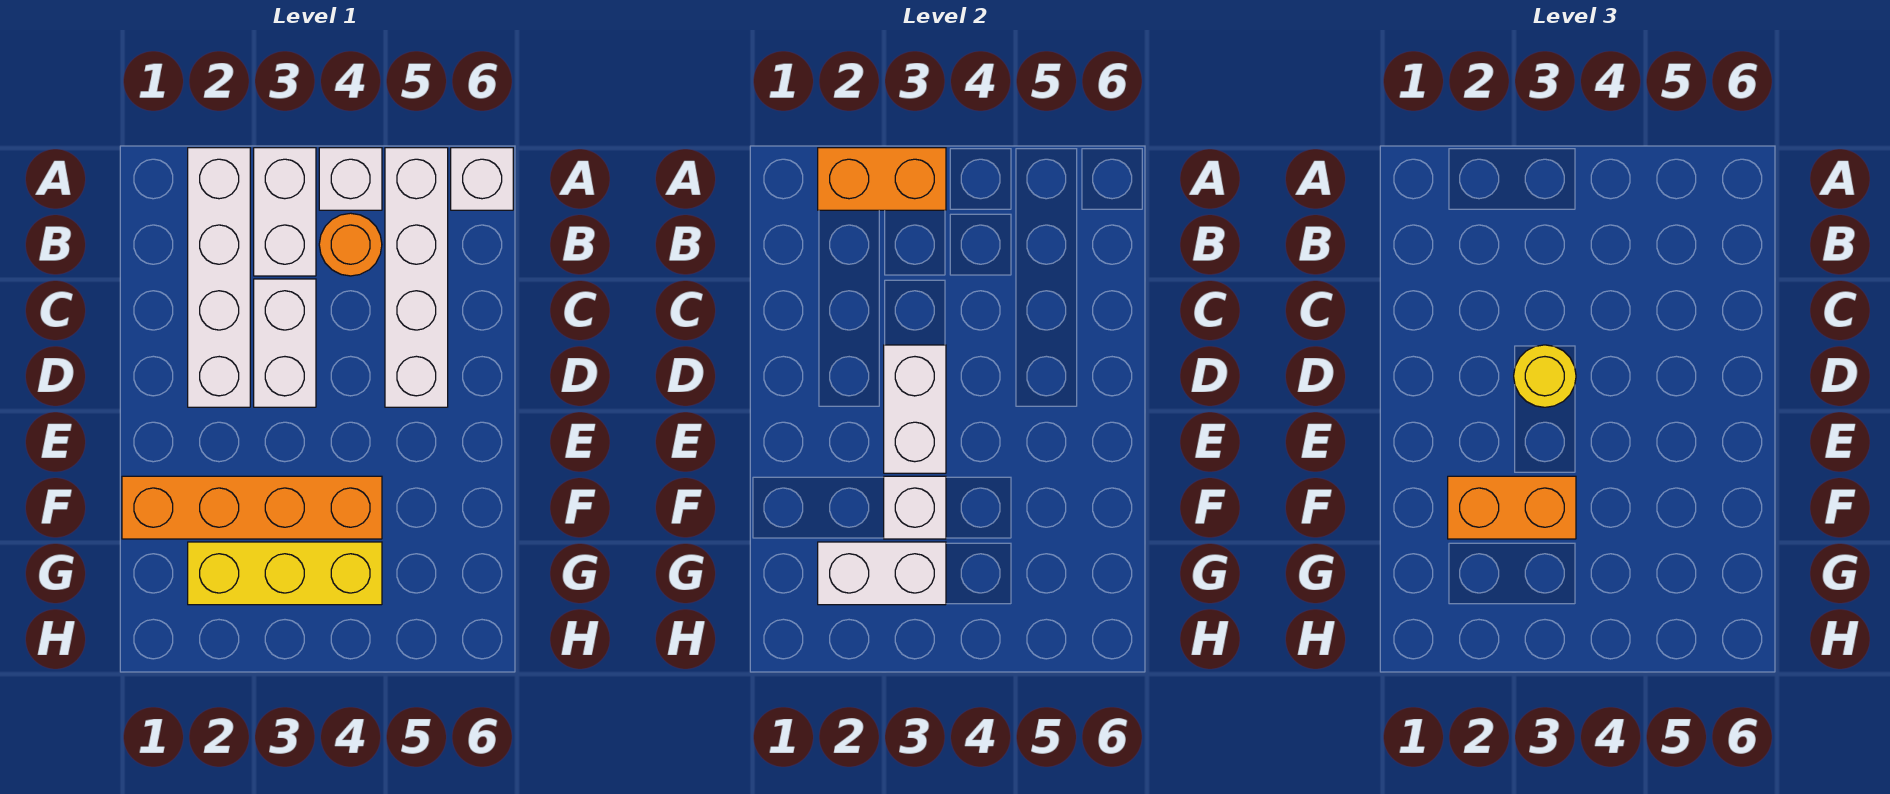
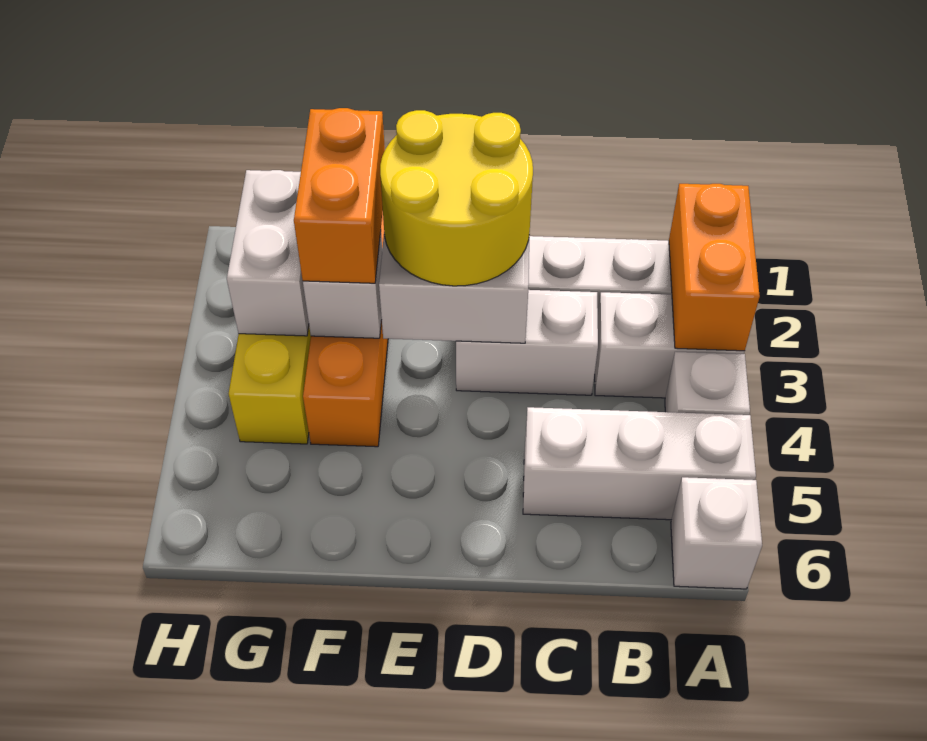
white 1x4 brick [385,148,448,407] -> white 1x3 brick [523,407,756,520]
orange 1x1 round brick [319,213,382,276] -> none
yellow 1x1 round brick [1514,345,1576,407] -> yellow 2x2 round brick [380,110,533,286]

